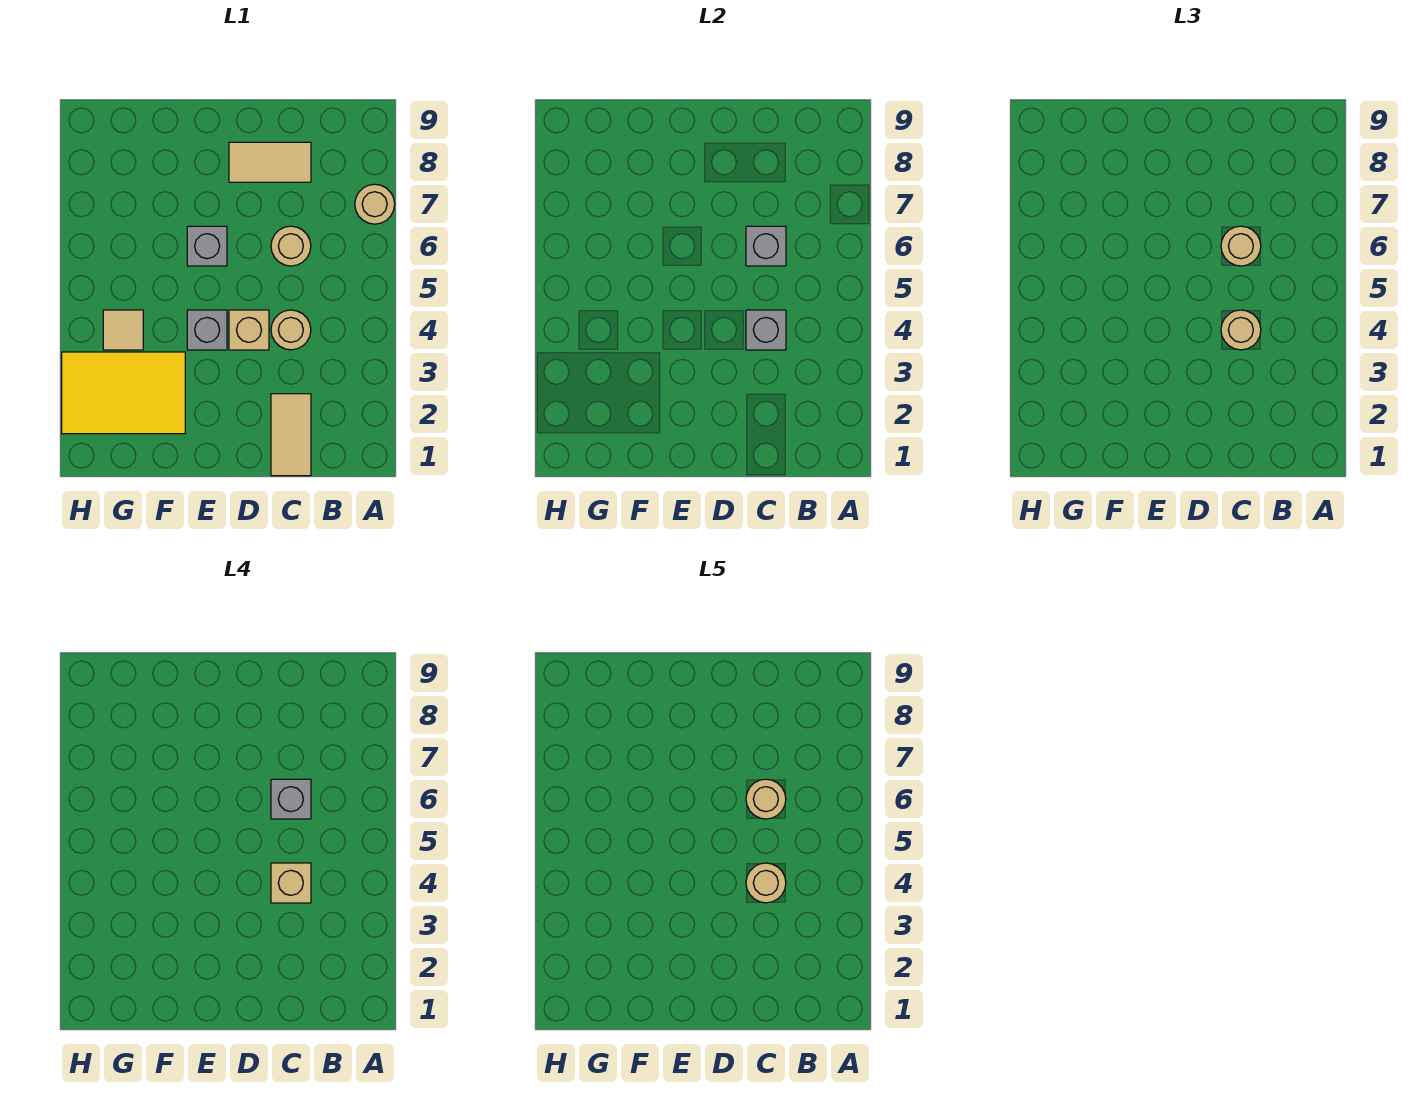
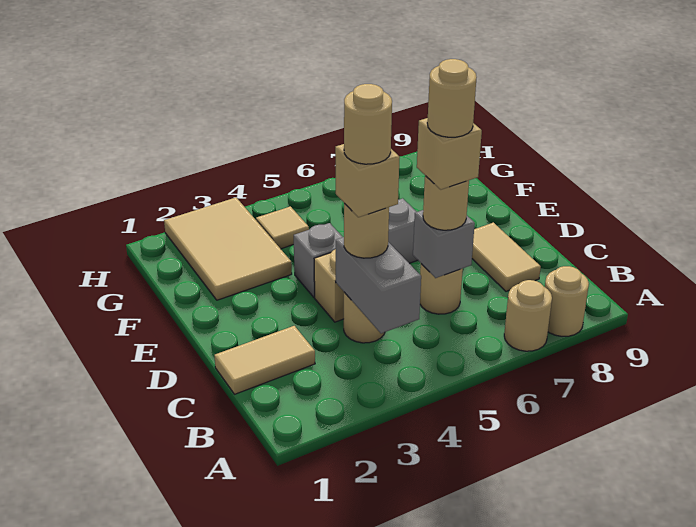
none -> tan 1x1 round brick [545,266,589,336]
grey 1x1 brick [746,310,786,350] -> grey 1x2 brick [336,237,421,333]
grey 1x1 brick [271,779,311,819] -> tan 1x1 brick [417,118,482,190]
yellow 2x3 tile [62,352,185,434] -> tan 2x3 tile [164,198,292,300]

